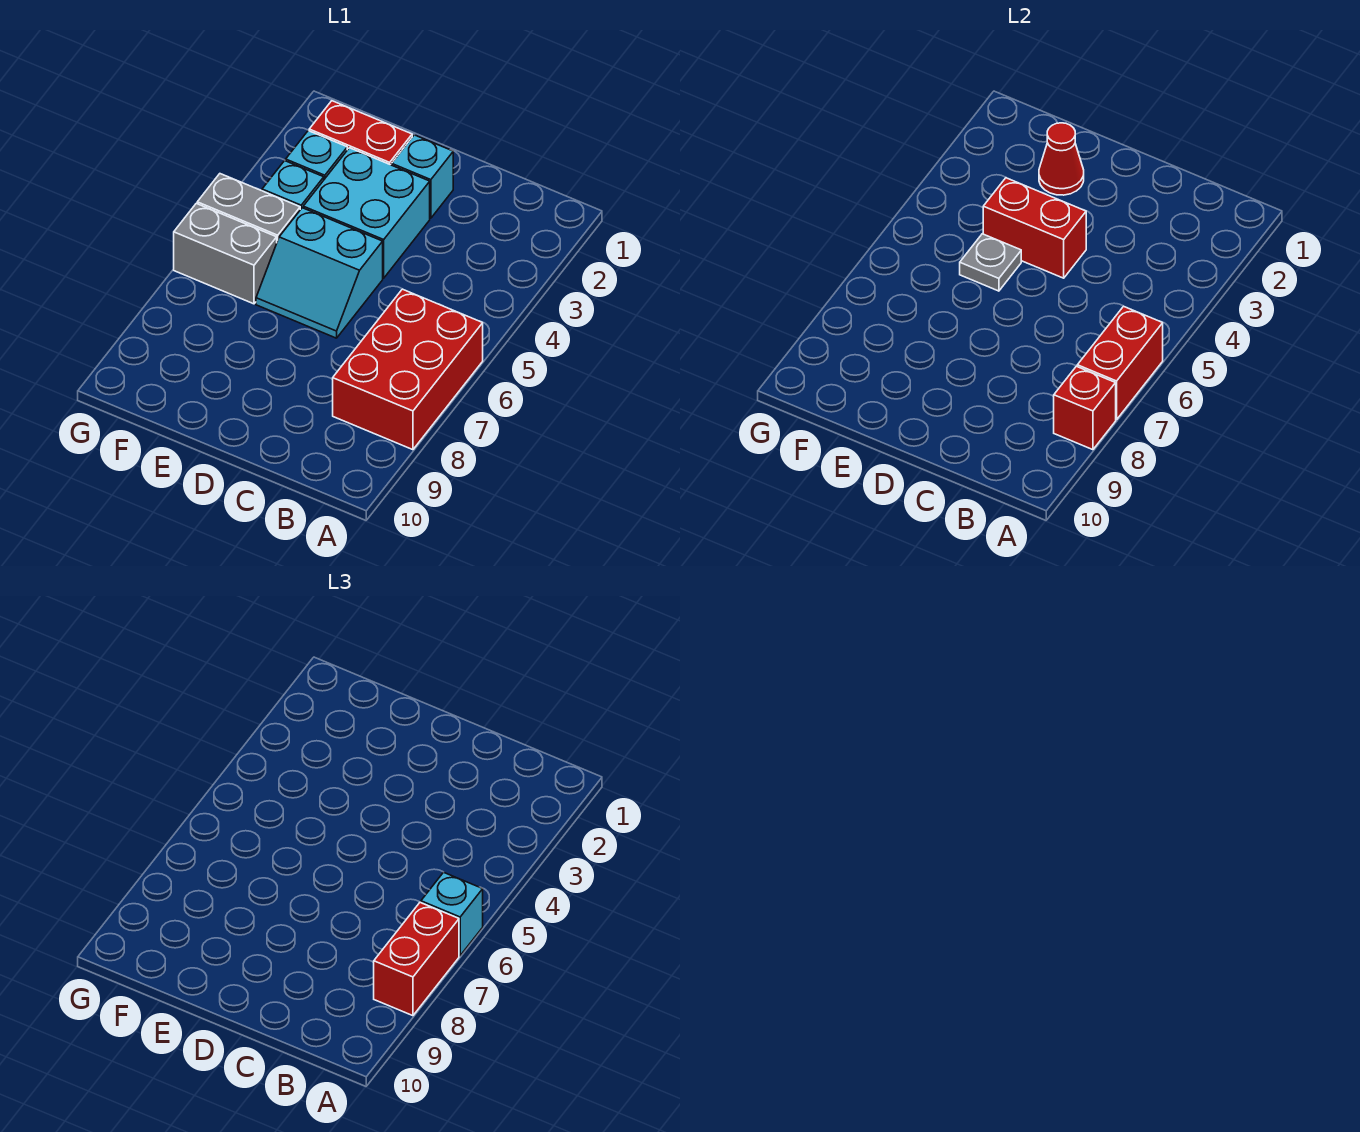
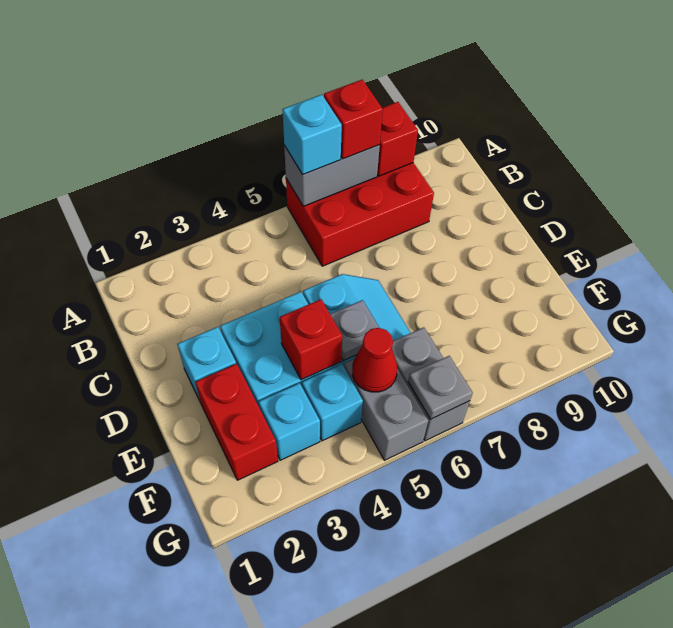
red 1x2 brick [1077,306,1163,420] -> grey 1x2 brick [284,145,380,206]
red 1x2 brick [374,902,459,1016] -> red 1x1 brick [324,80,383,159]
red 1x2 brick [983,178,1086,278] -> red 1x1 brick [280,299,342,380]
red 1x1 cone [1039,123,1084,195] -> red 1x1 cone moved to [352,328,397,392]
none -> grey 1x1 plate [408,356,473,419]

